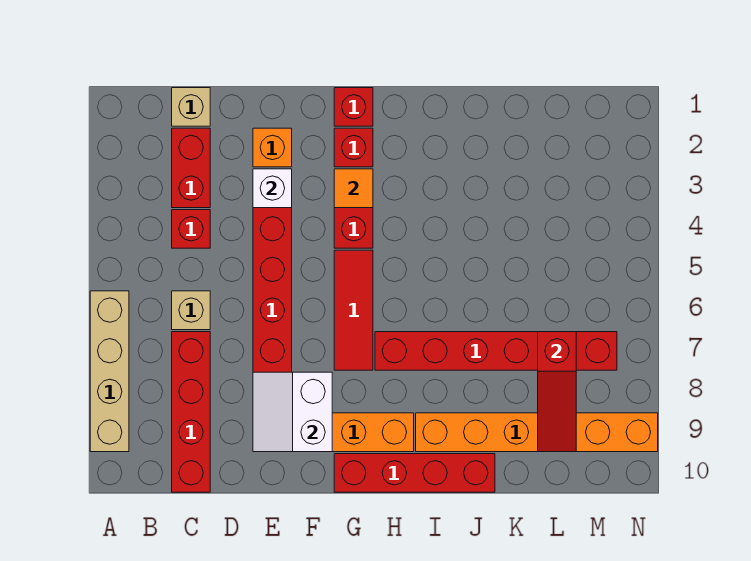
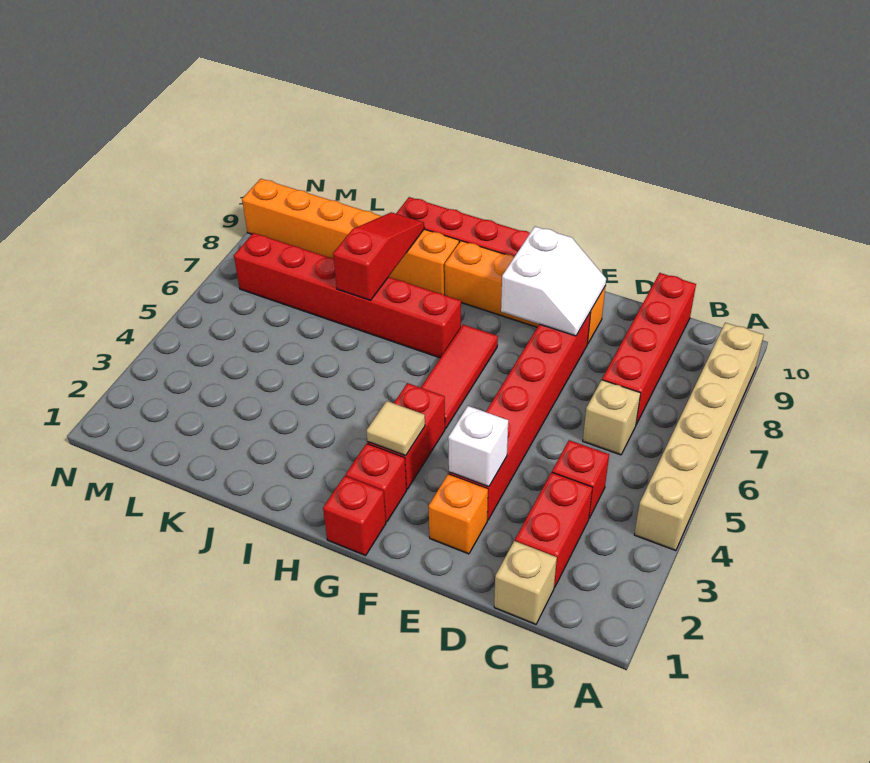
tan 1x4 brick [90,291,129,452] -> tan 1x6 brick [634,323,764,551]
orange 1x1 tile [334,169,373,208] -> tan 1x1 tile [367,401,425,456]
red 1x3 slope [538,332,576,452] -> red 1x3 slope moved to [333,212,424,300]

